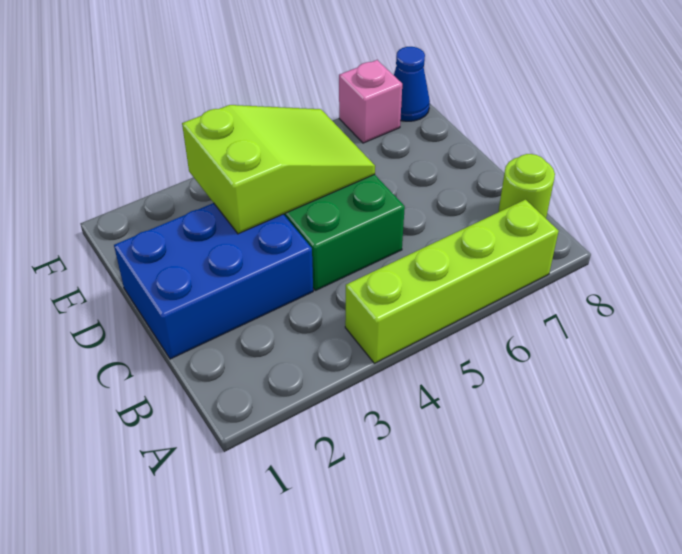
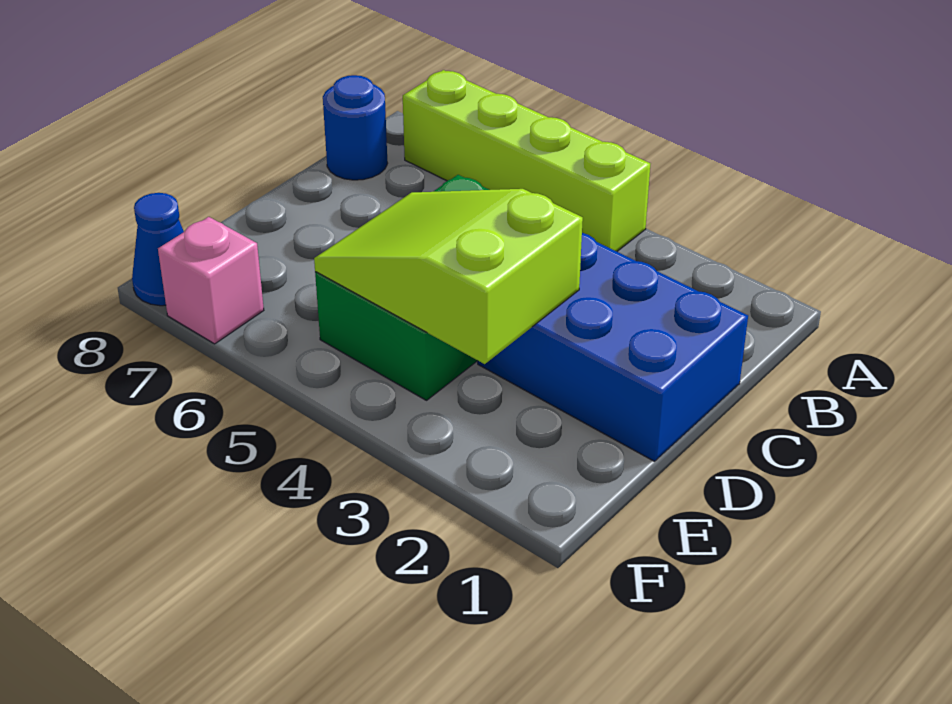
lime 1x1 round brick [498,154,555,218] -> blue 1x1 round brick [323,75,388,180]

